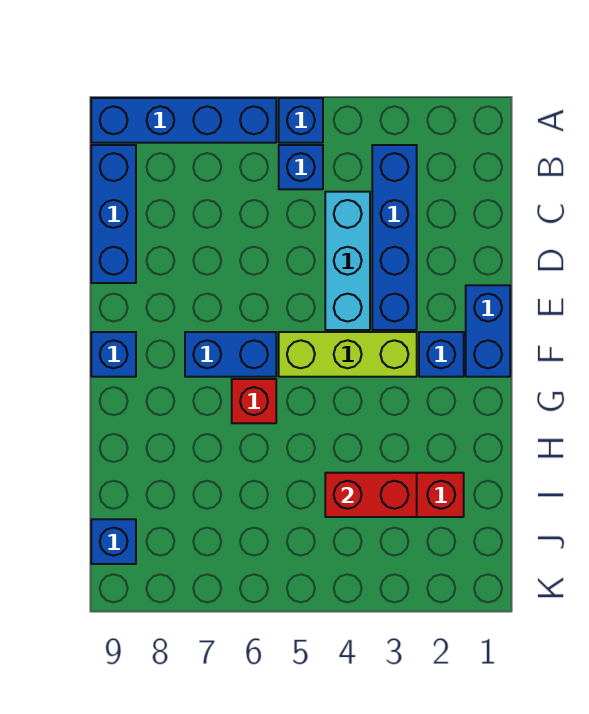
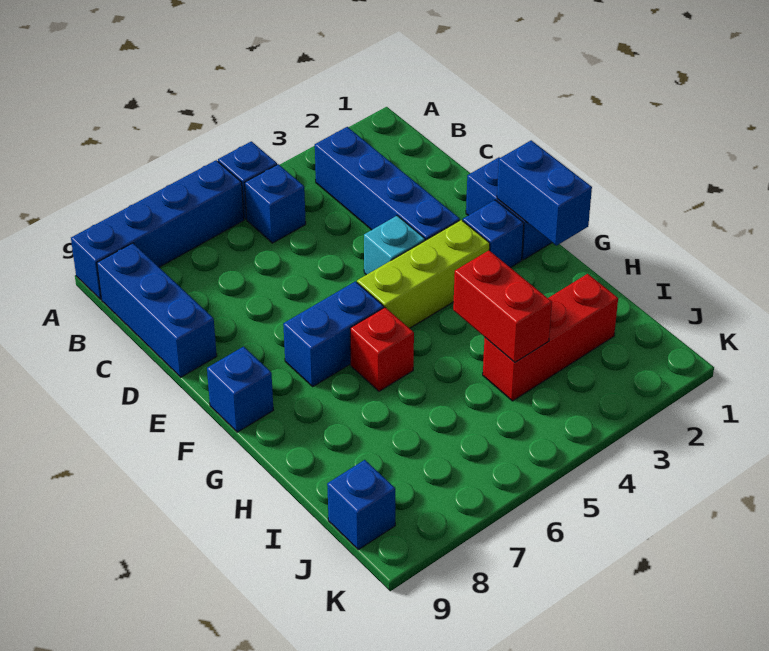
cyan 1x3 brick [325,192,370,330] -> cyan 1x1 brick [364,216,425,275]
none -> blue 1x2 brick [497,140,592,246]
red 1x2 brick [325,473,417,517] -> red 1x2 brick turned to [453,250,552,362]

